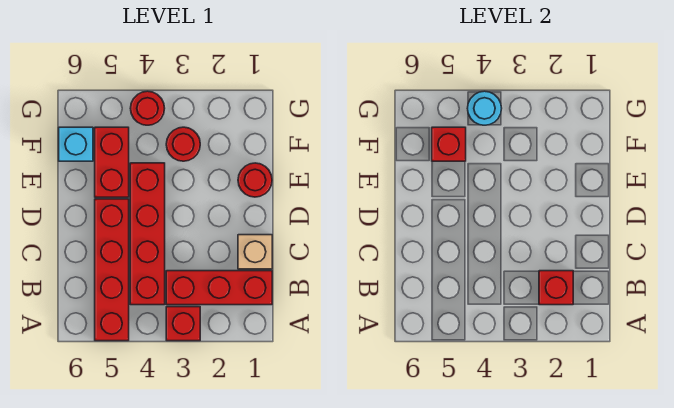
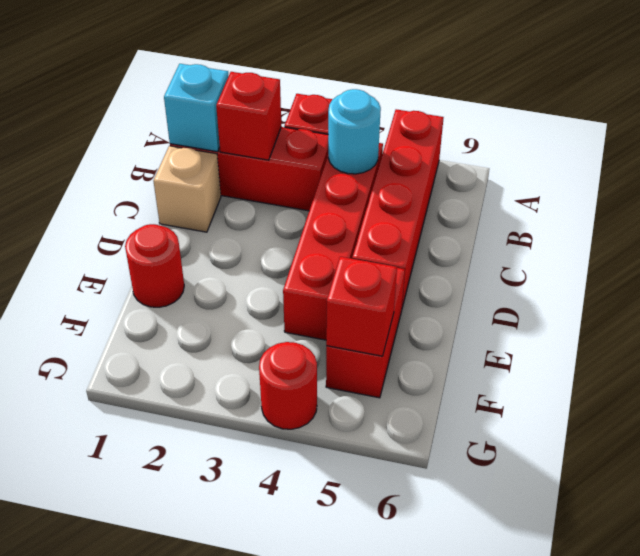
red 1x1 round brick [166,127,200,161] -> none
cyan 1x1 brick [59,127,93,161] -> cyan 1x1 brick moved to [164,64,229,152]
cyan 1x1 round brick [467,91,502,125] -> cyan 1x1 round brick moved to [328,89,381,174]

